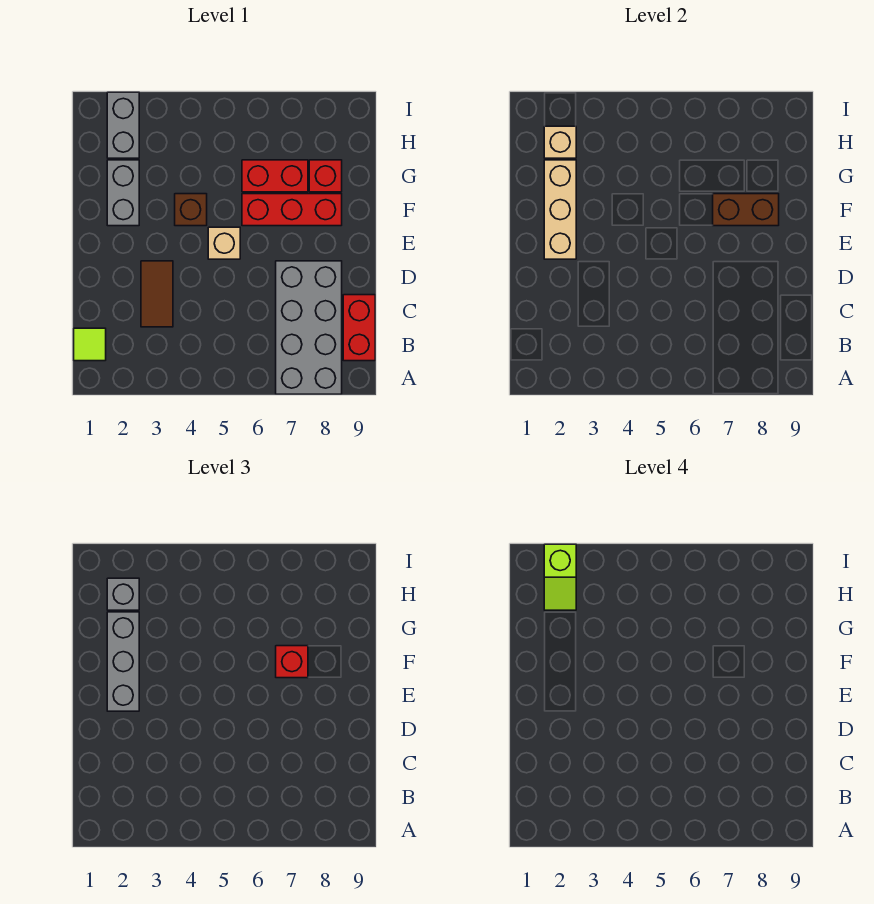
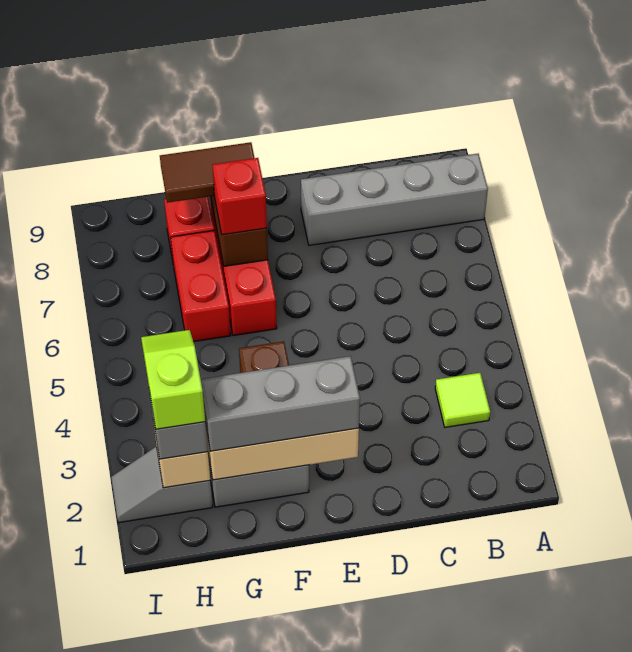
grey 2x4 brick [276,261,342,394] -> grey 1x4 brick [301,154,488,245]
lime 1x1 tile [74,328,106,361] -> lime 1x1 tile moved to [435,373,490,427]
red 1x2 brick [343,295,375,361] -> none
brown 1x2 tile [141,261,173,327] -> brown 1x2 tile moved to [160,142,254,203]
tan 1x1 brick [208,227,240,259] -> none
grey 1x2 brick [107,92,139,158] -> grey 1x2 slope [111,447,213,523]
lime 1x2 slope [544,544,576,610] -> lime 1x2 slope turned to [141,330,205,429]

